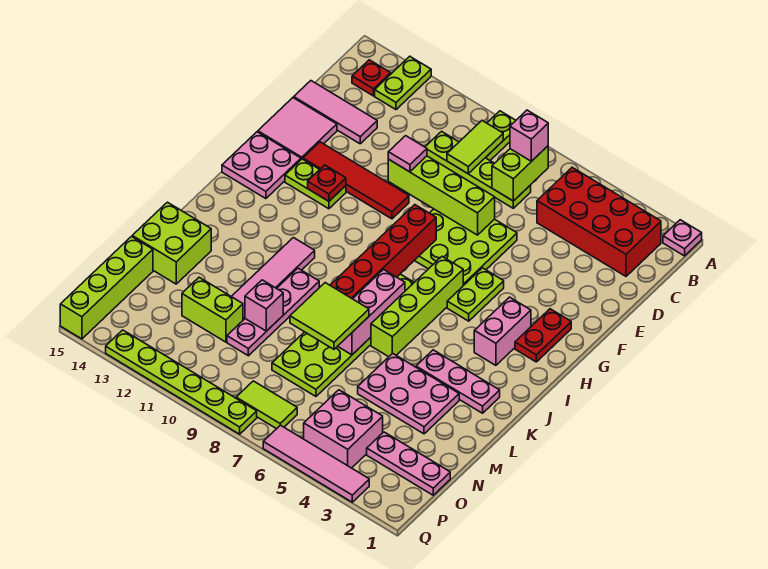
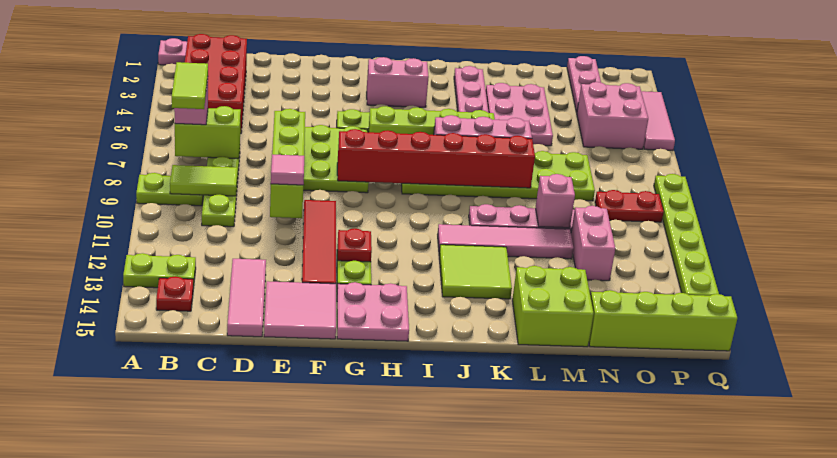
red 1x2 plate [515,309,571,362] -> red 1x2 plate moved to [595,190,664,222]
lime 2x2 tile [290,283,369,349] -> lime 2x2 tile moved to [439,245,512,299]
lime 1x2 brick [182,277,243,342] -> pink 1x2 brick [571,206,615,281]
lime 1x2 tile [236,381,297,429] -> lime 1x2 tile moved to [172,62,208,109]
pink 1x4 tile [263,425,369,502] -> pink 1x3 tile [641,91,675,151]

